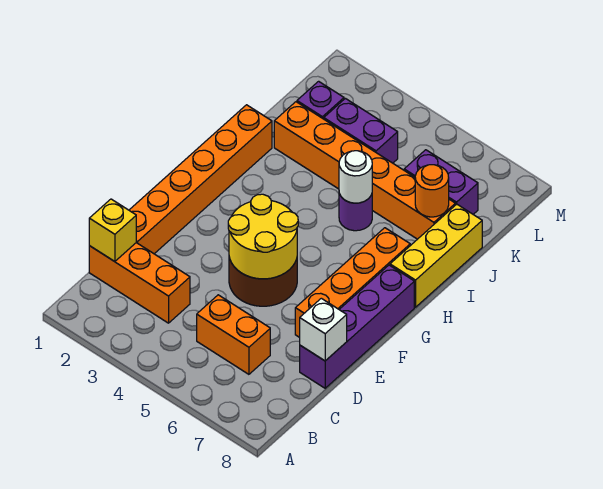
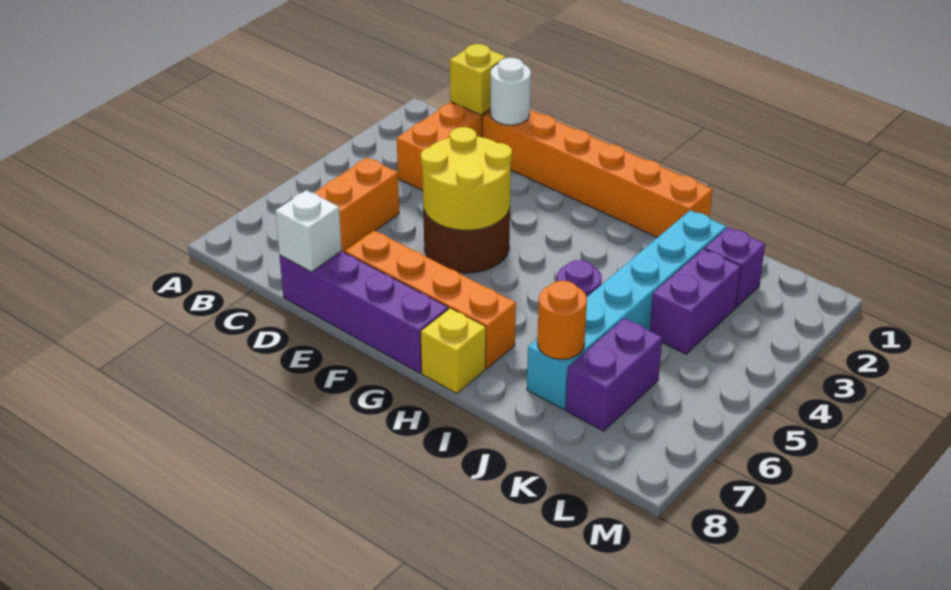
yellow 1x3 brick [390,204,482,307] -> yellow 1x1 brick [420,308,486,394]
white 1x1 round brick [339,151,372,203] -> white 1x1 round brick moved to [490,58,531,125]
orange 1x6 brick [274,102,455,239] -> cyan 1x6 brick [527,210,726,409]

